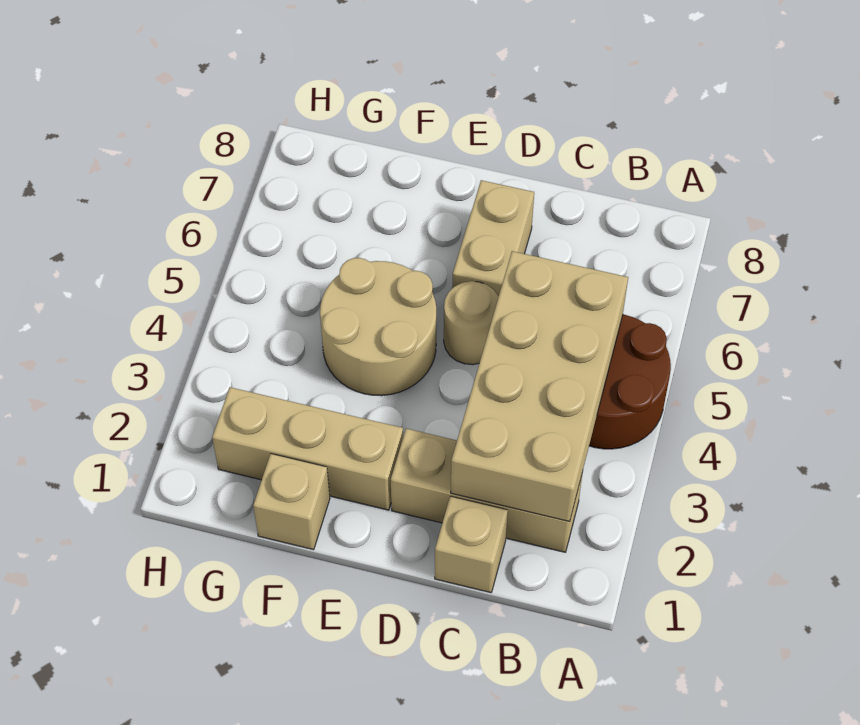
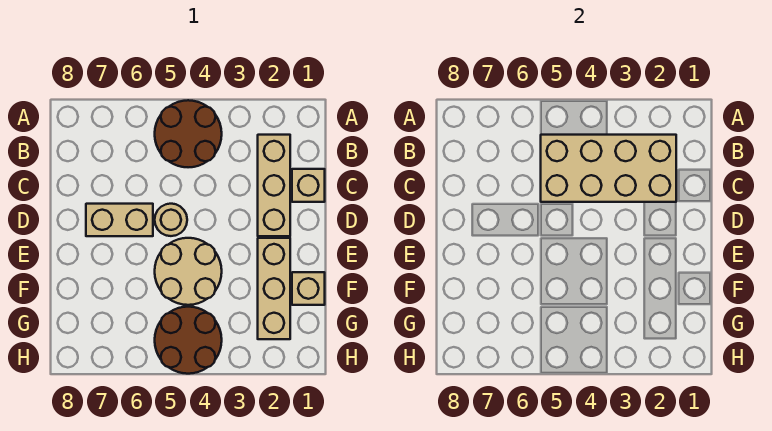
none -> brown 2x2 round brick [155,307,222,374]

